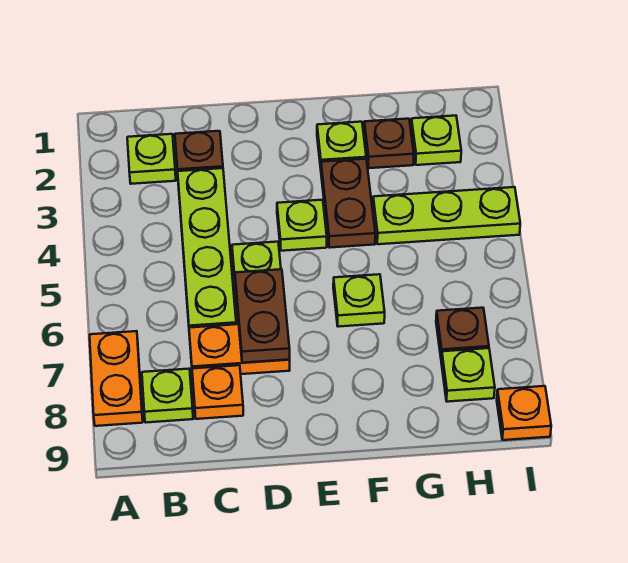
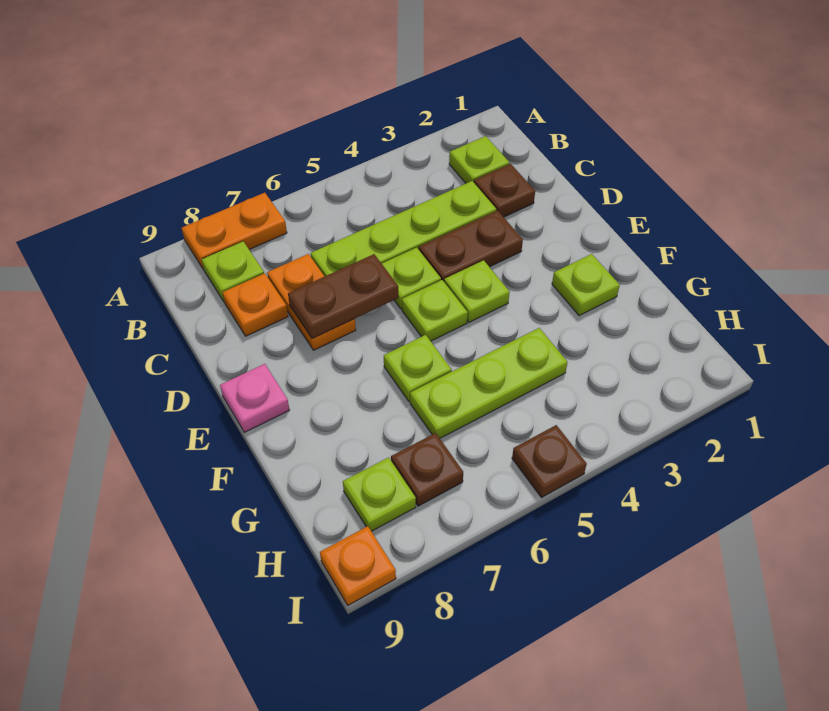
none -> pink 1x1 plate [220,364,289,432]
brown 1x2 plate [321,159,375,248] -> brown 1x2 plate moved to [419,210,523,281]
brown 1x1 plate [364,119,414,168] -> brown 1x1 plate moved to [512,425,587,498]
lime 1x3 plate [373,187,520,244] -> lime 1x3 plate turned to [410,328,567,438]
lime 1x1 plate [411,116,461,165] -> lime 1x1 plate moved to [402,280,468,341]

